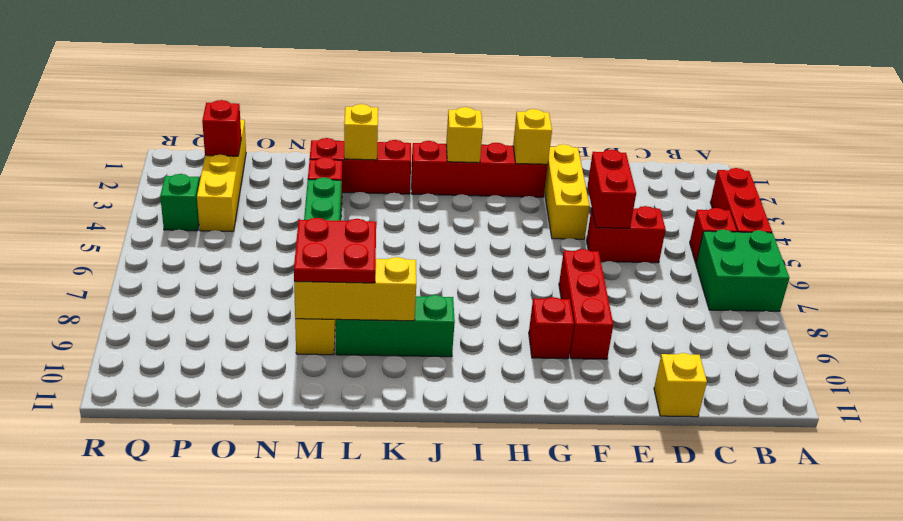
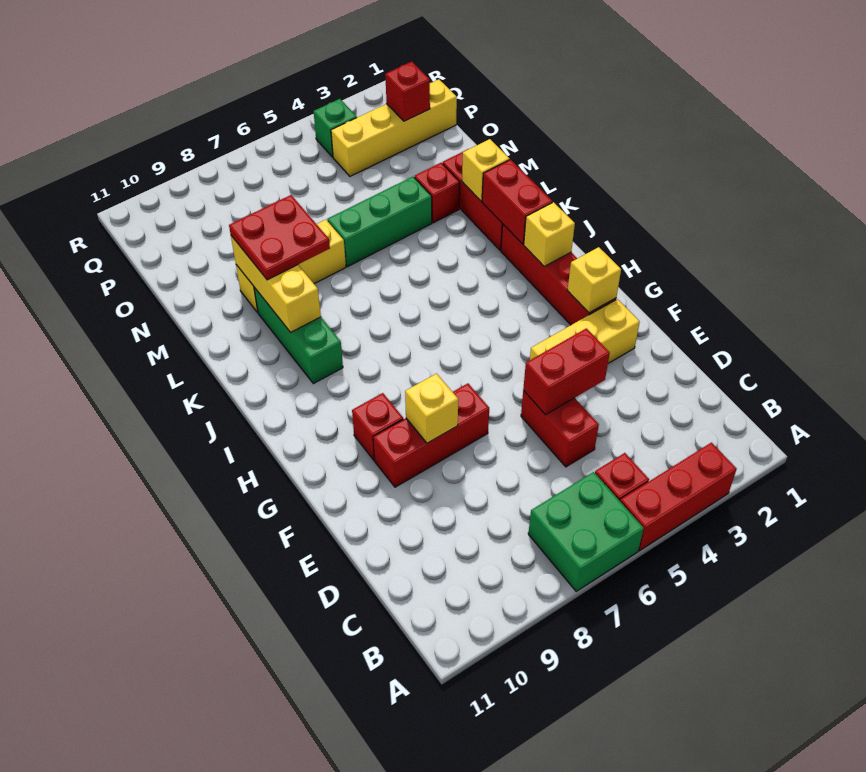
yellow 1x1 brick [654,353,707,417] -> yellow 1x1 brick moved to [405,374,458,443]
none -> red 1x2 brick [482,160,553,244]

